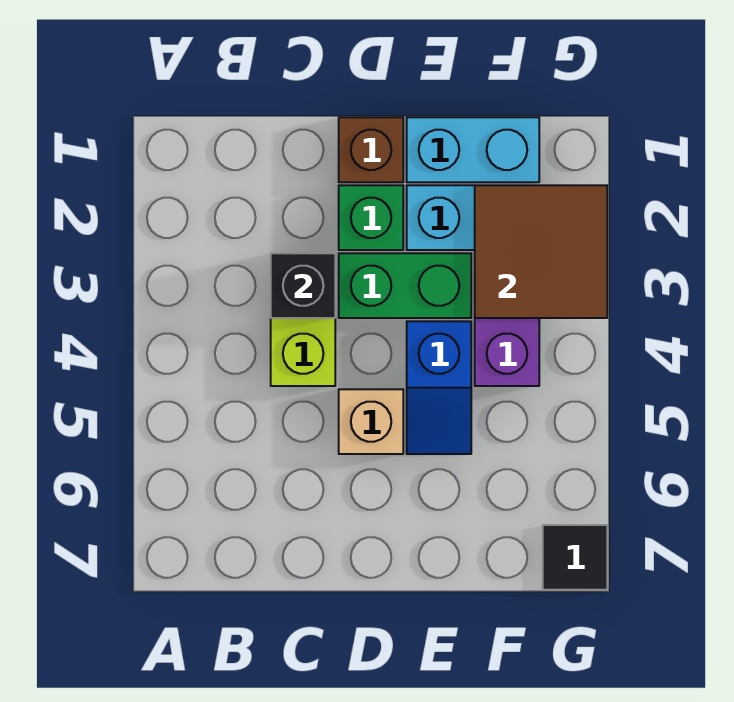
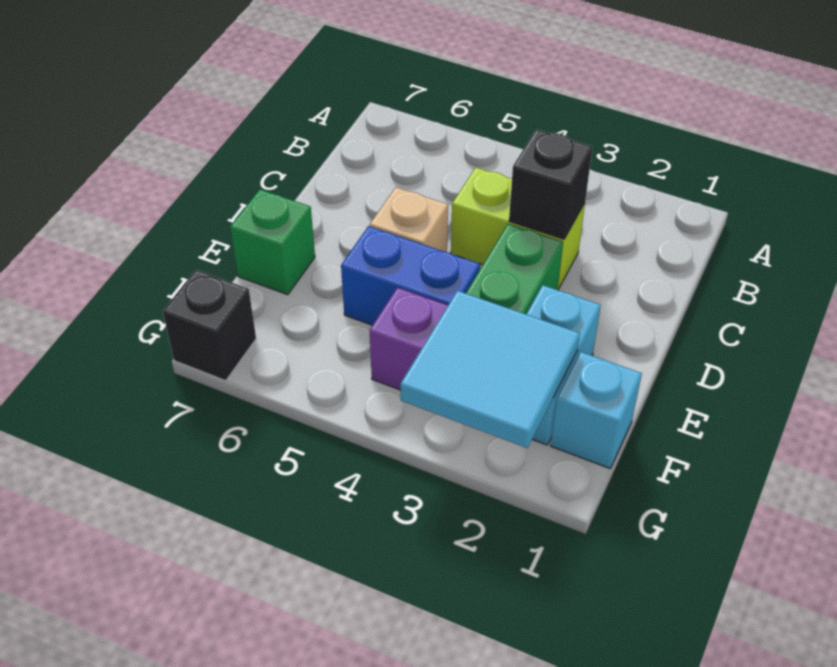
brown 1x1 brick [339,117,403,182] -> none
green 1x1 brick [339,185,403,250] -> green 1x1 brick moved to [230,189,315,295]
cyan 1x2 brick [407,117,539,182] -> cyan 1x1 brick [551,352,642,468]
blue 1x2 slope [407,321,471,454] -> blue 1x2 brick [341,226,480,325]
brown 2x2 tile [475,185,607,318] -> cyan 2x2 tile [400,291,580,448]
black 1x1 tile [543,525,607,590] -> black 1x1 brick [163,270,256,381]

